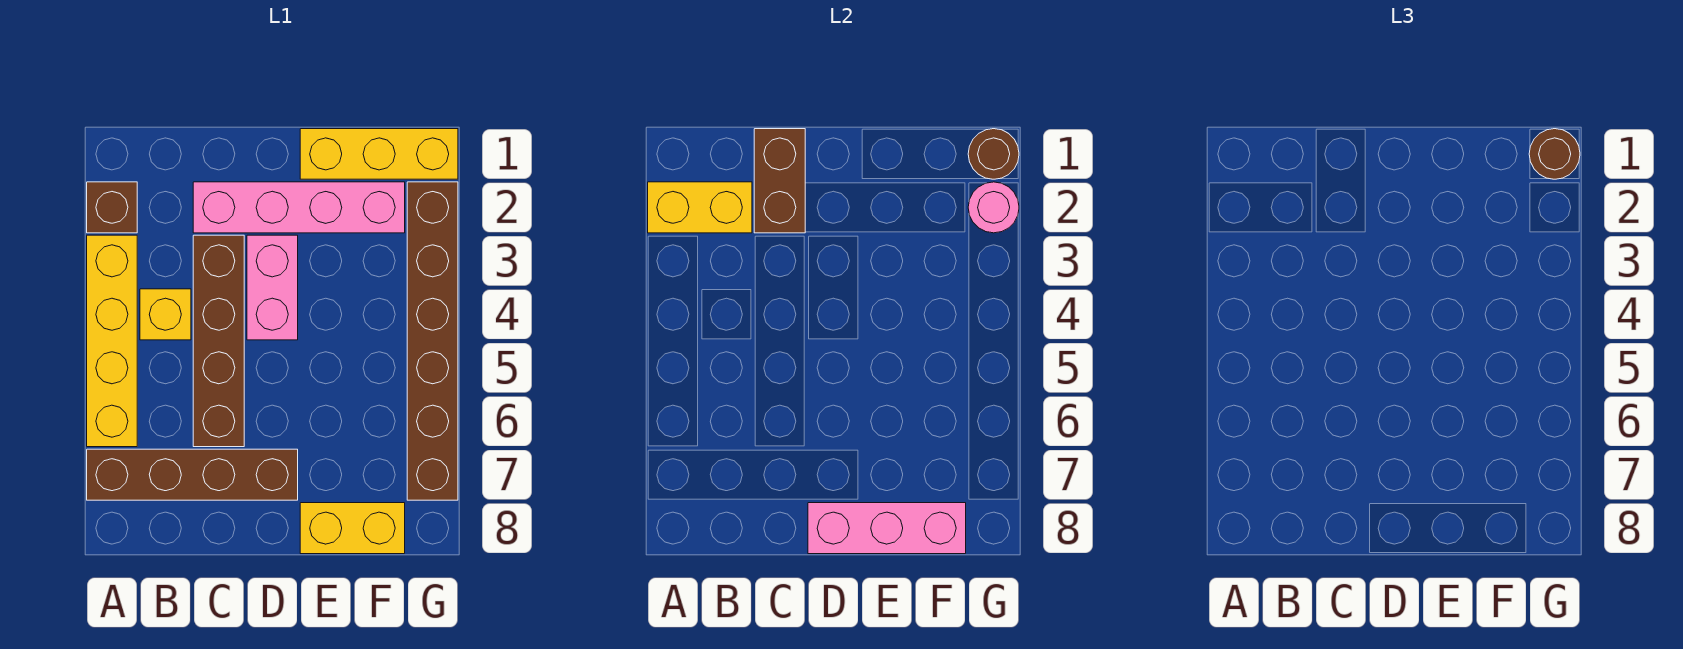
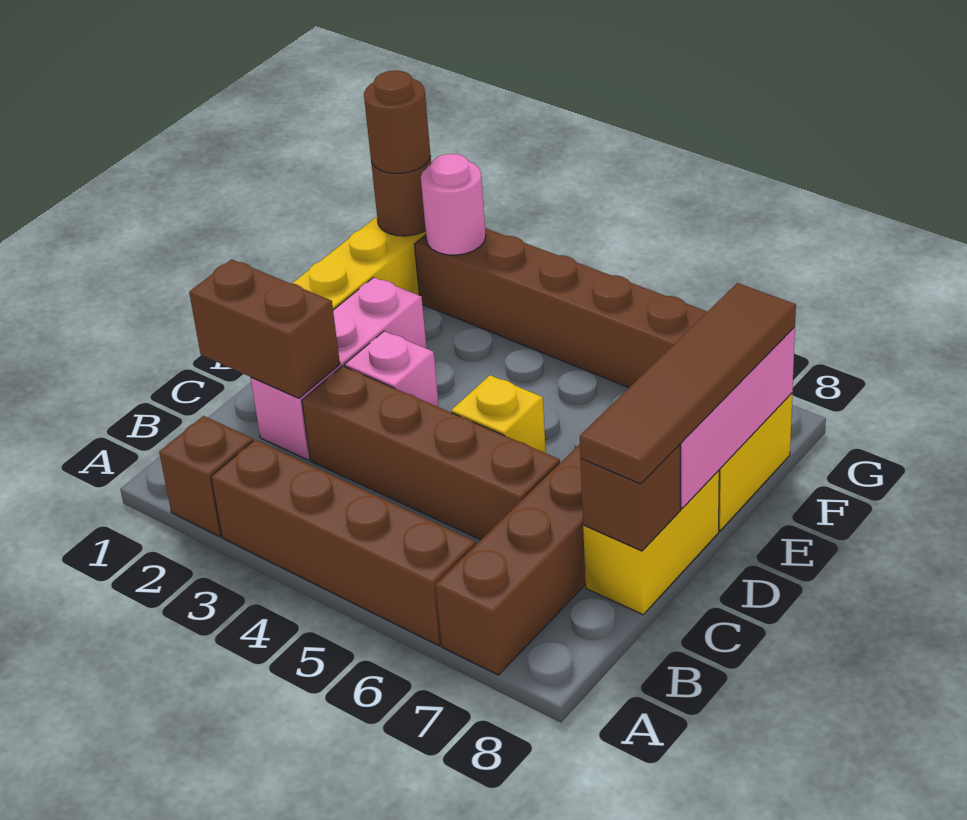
yellow 1x2 brick [648,182,752,233] -> yellow 1x2 brick moved to [583,470,719,615]
yellow 1x4 brick [87,235,137,447] -> brown 1x4 brick [211,440,476,645]
yellow 1x1 brick [140,289,191,340] -> yellow 1x1 brick moved to [451,375,546,453]
pink 1x4 brick [193,182,405,233] -> pink 1x3 brick [251,277,427,460]
none -> brown 1x1 brick [580,445,681,551]
none -> brown 1x4 tile [580,283,796,484]
pink 1x2 brick [247,235,298,340] -> pink 1x1 brick [345,331,439,407]

